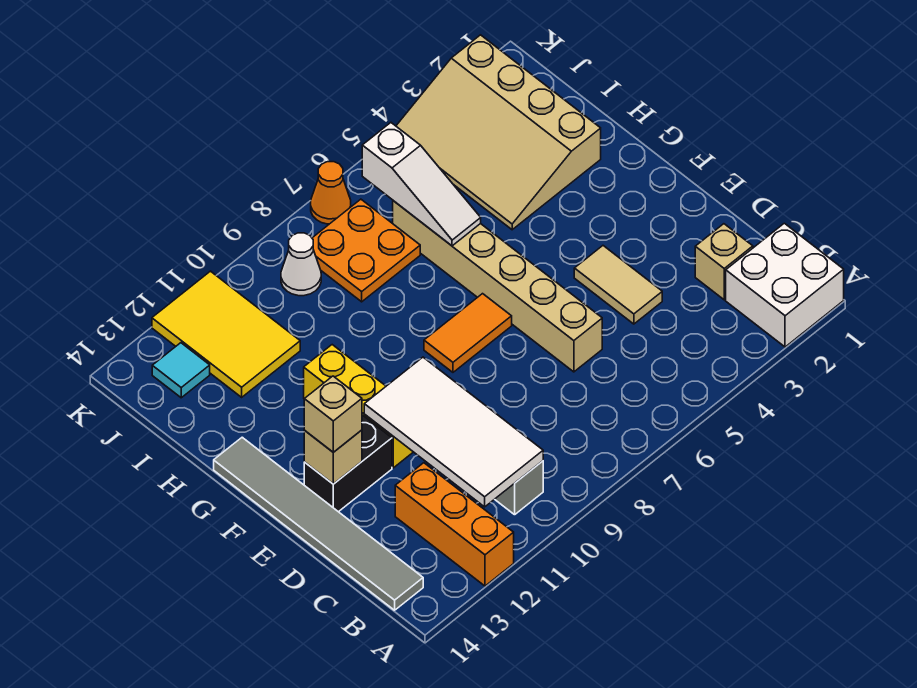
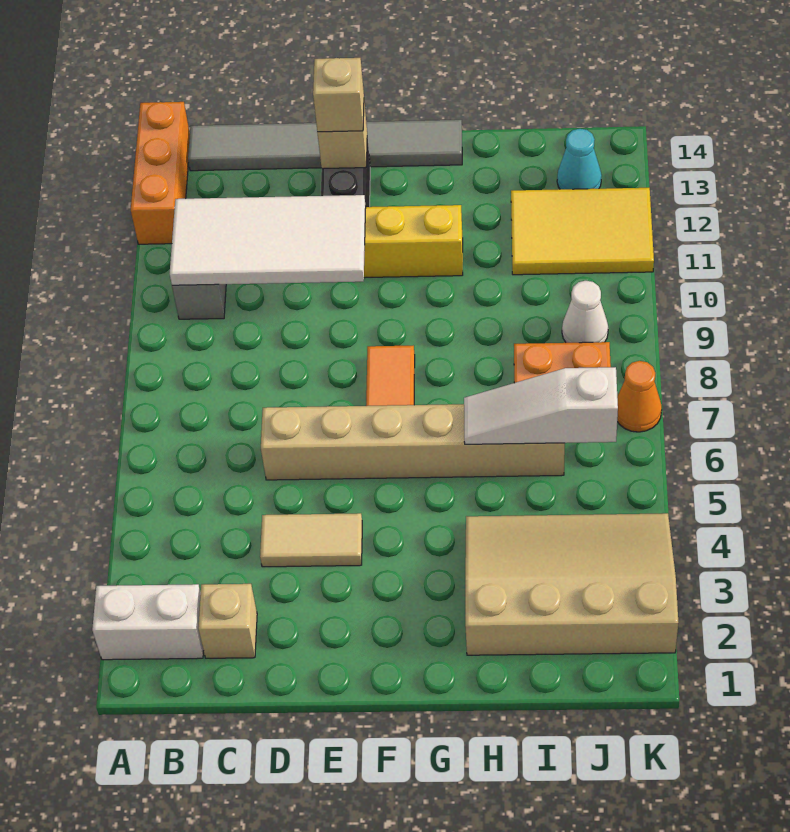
white 2x2 brick [726,223,844,347] -> white 1x2 brick [92,584,204,660]
orange 1x3 brick [395,463,514,586] -> orange 1x3 brick turned to [131,102,190,244]
cyan 1x1 tile [152,343,210,398] -> cyan 1x1 cone [557,129,602,189]

